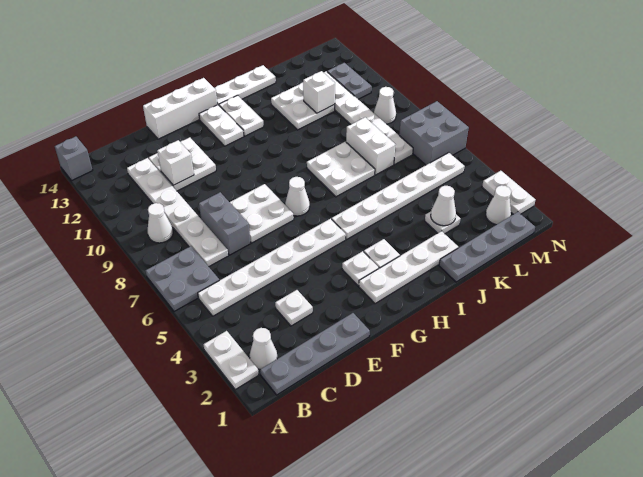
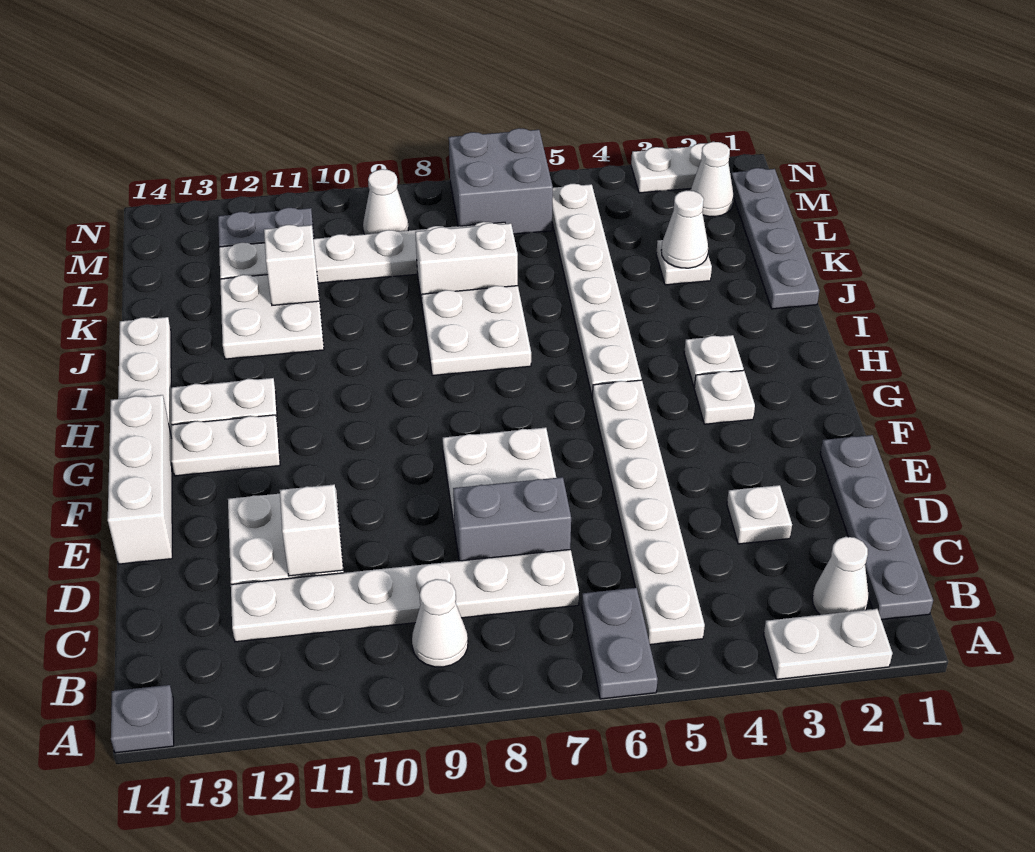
grey 2x2 plate [146,246,219,311] -> grey 1x2 plate [582,588,658,699]
grey 1x1 brick [55,136,93,181] -> grey 1x1 plate [111,685,174,753]
white 1x4 plate [359,231,458,304] -> none
white 1x1 cone [285,177,310,216] -> none

